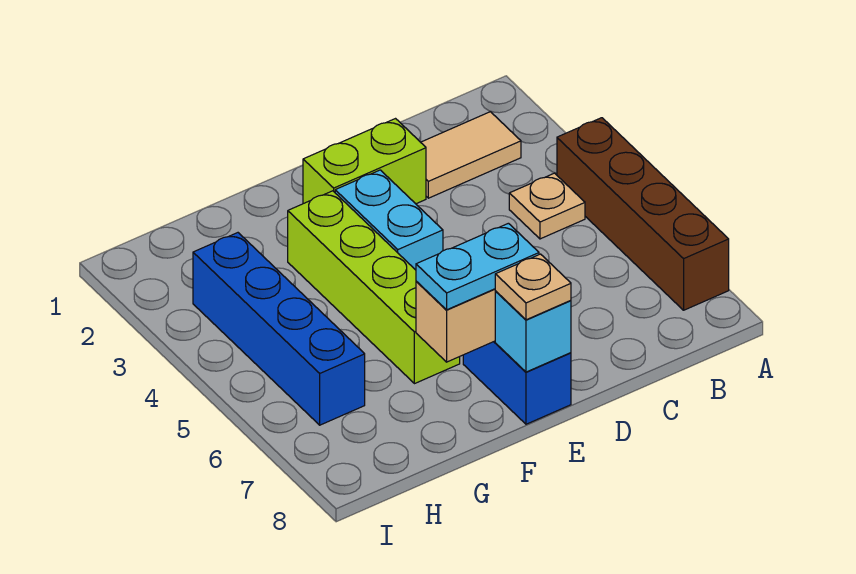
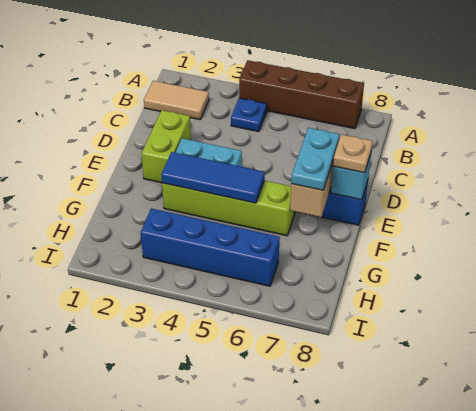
tan 1x2 tile [421,112,521,198] -> tan 1x2 tile turned to [144,81,209,120]
tan 1x1 plate [509,173,585,239] -> blue 1x1 plate [231,98,267,132]
none -> blue 1x3 tile [161,152,265,203]

